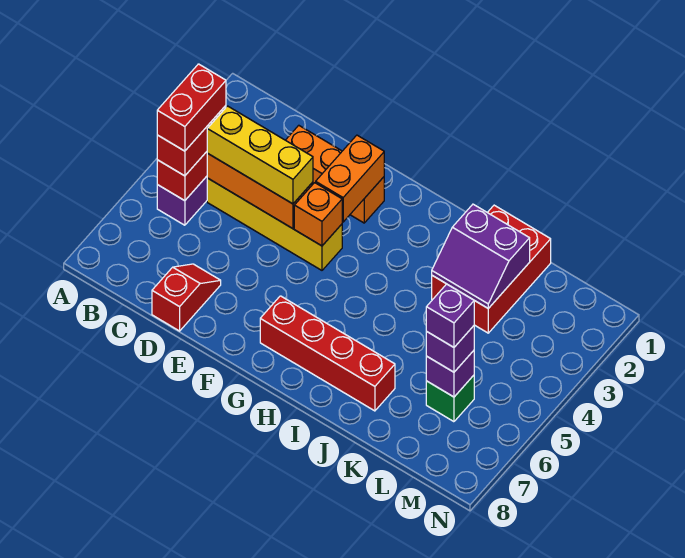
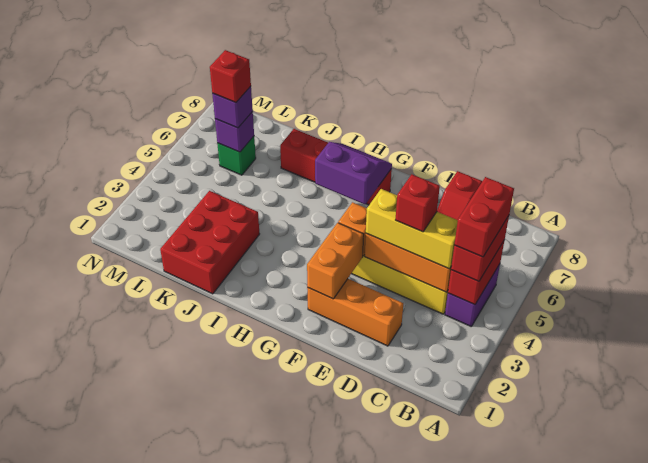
none -> red 1x1 brick [396,174,440,232]
purple 2x2 slope [432,204,530,308] -> purple 2x2 slope moved to [315,142,392,204]
purple 1x1 brick [426,284,474,347] -> red 1x1 brick [210,50,251,103]

